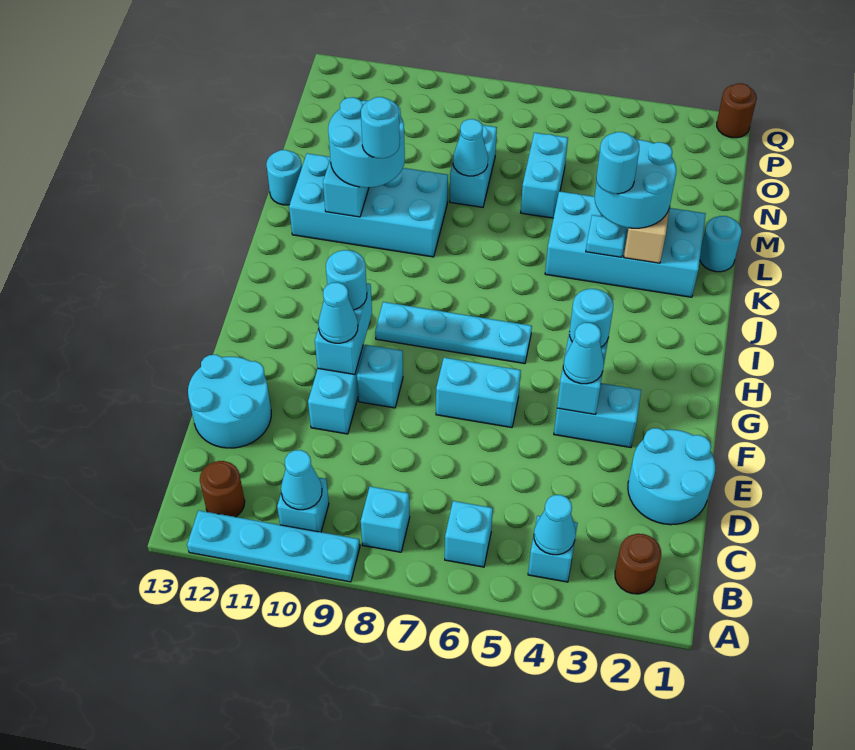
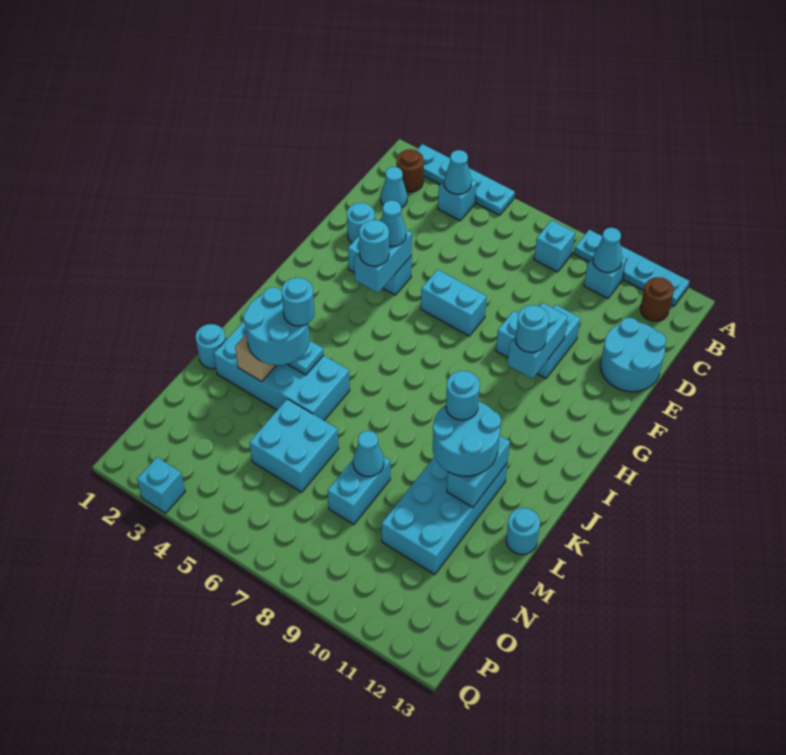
cyan 1x1 brick [445,501,493,567] -> cyan 1x1 brick moved to [137,457,185,513]
cyan 2x2 round brick [628,428,715,525] -> cyan 1x1 round brick [347,203,375,243]
cyan 1x1 cone [318,282,358,343] -> cyan 1x1 cone moved to [381,167,407,208]
cyan 1x4 plate [375,302,532,364] -> cyan 1x4 plate moved to [416,144,515,215]
cyan 2x4 brick [289,153,448,257] -> cyan 2x4 brick turned to [382,457,508,575]
cyan 1x2 brick [521,133,568,218] -> cyan 2x2 brick [249,399,339,492]
brown 1x1 round brick [717,83,757,138] -> none

